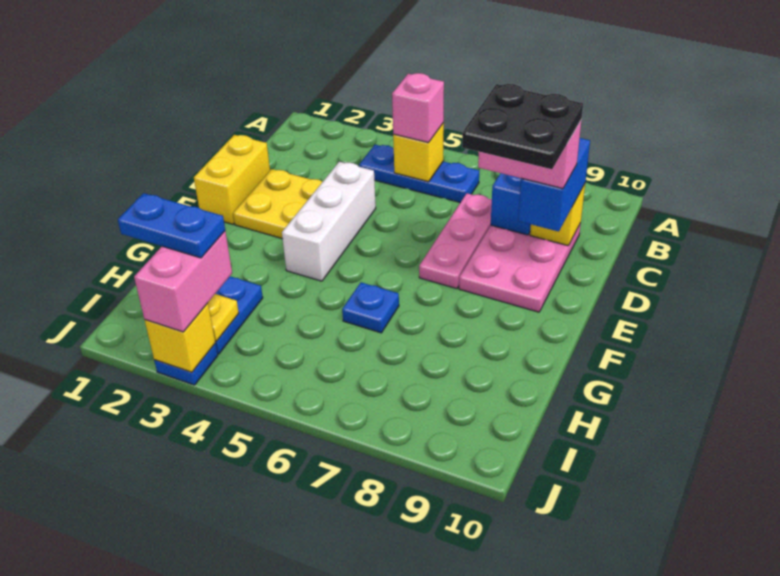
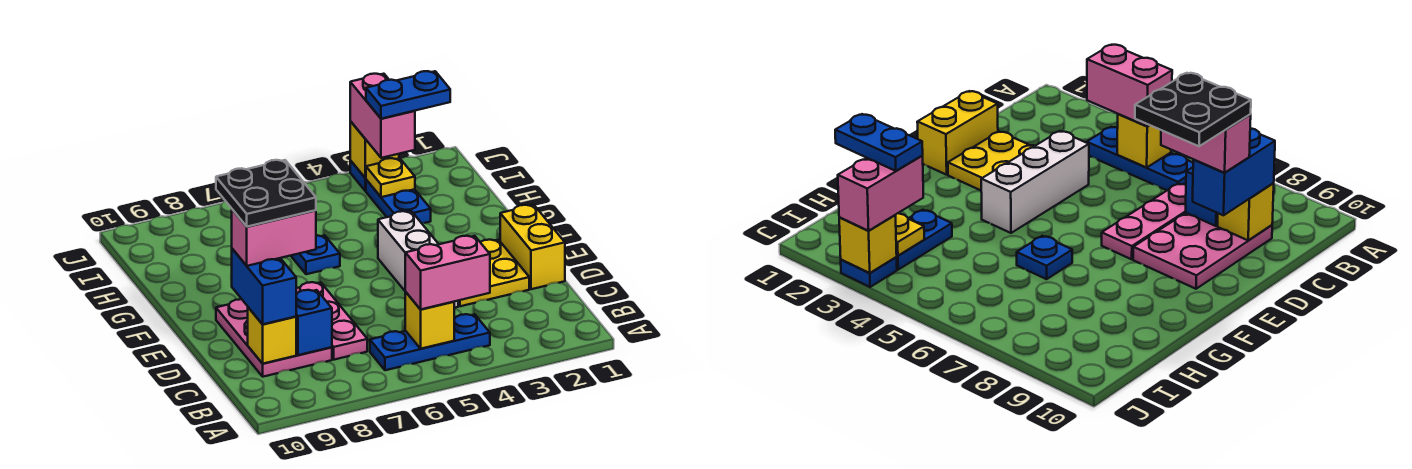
pink 1x1 brick [392,73,444,143] -> pink 1x2 brick [405,236,490,309]

